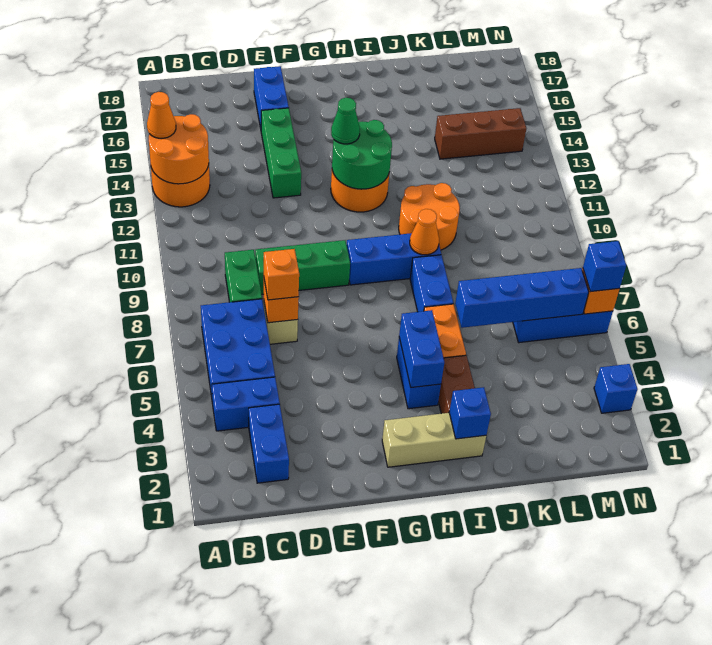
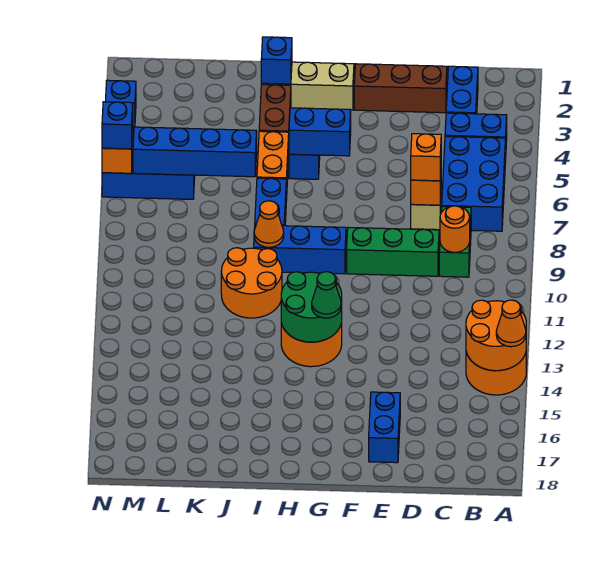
none -> orange 1x1 round brick [440,206,470,252]
green 1x3 brick [261,108,301,198] -> none
blue 1x2 brick [399,310,444,388] -> blue 1x2 brick turned to [289,108,351,156]
brown 1x3 brick [435,108,526,159] -> brown 1x3 brick moved to [354,64,447,113]

